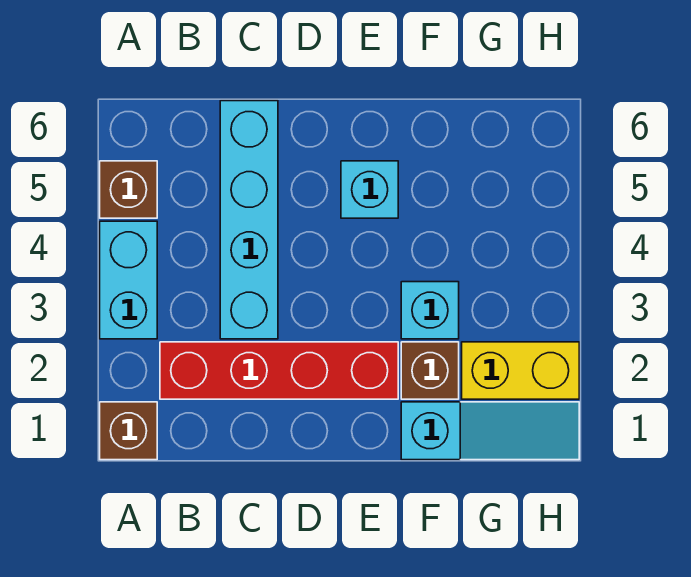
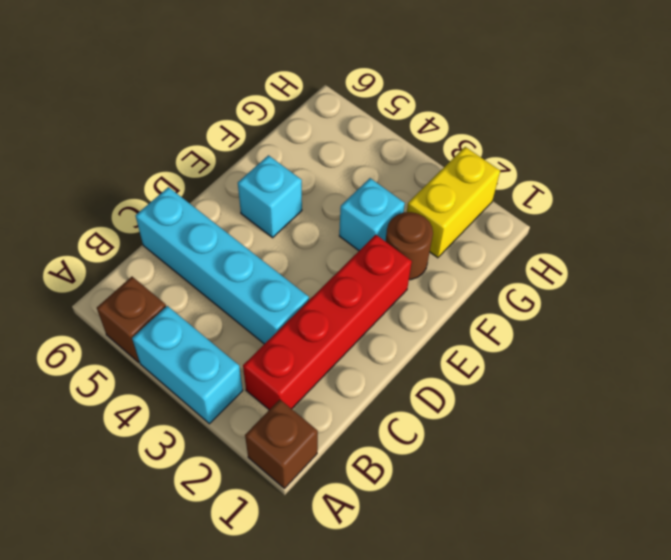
cyan 1x3 slope [401,402,579,460] -> none
brown 1x1 brick [401,342,459,399] -> brown 1x1 round brick [386,212,433,280]

